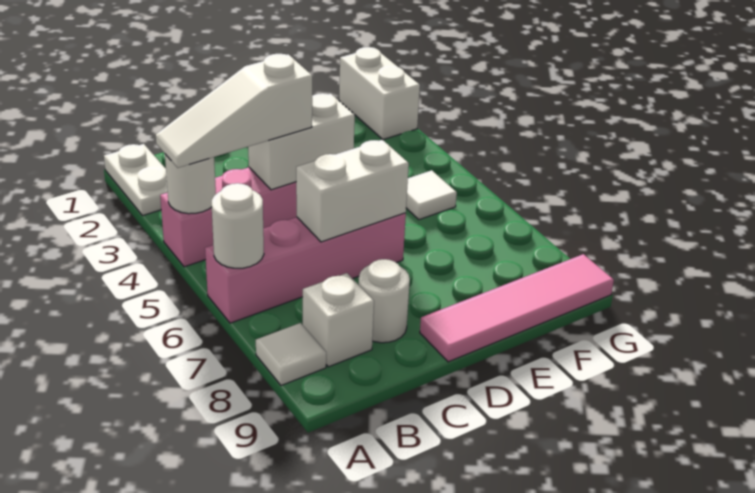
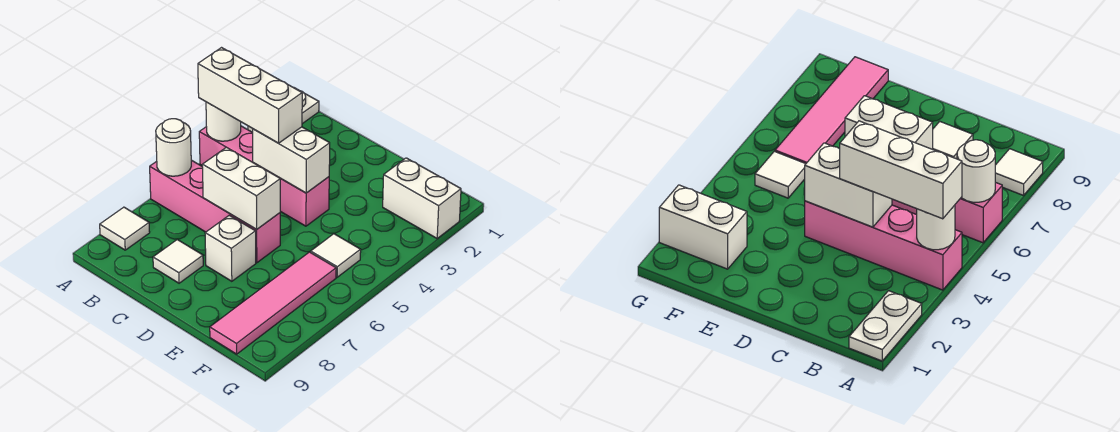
white 1x3 slope [156,54,312,168] -> white 1x3 brick [198,48,302,143]
white 1x1 brick [303,273,374,367] -> white 1x1 brick moved to [205,215,256,281]
white 1x1 round brick [359,259,410,343] -> white 1x1 tile [153,240,203,283]
pink 1x4 tile [420,254,614,362] -> pink 1x4 tile turned to [210,252,336,354]
white 1x2 brick [339,47,420,140] -> white 1x2 brick turned to [383,158,461,238]

